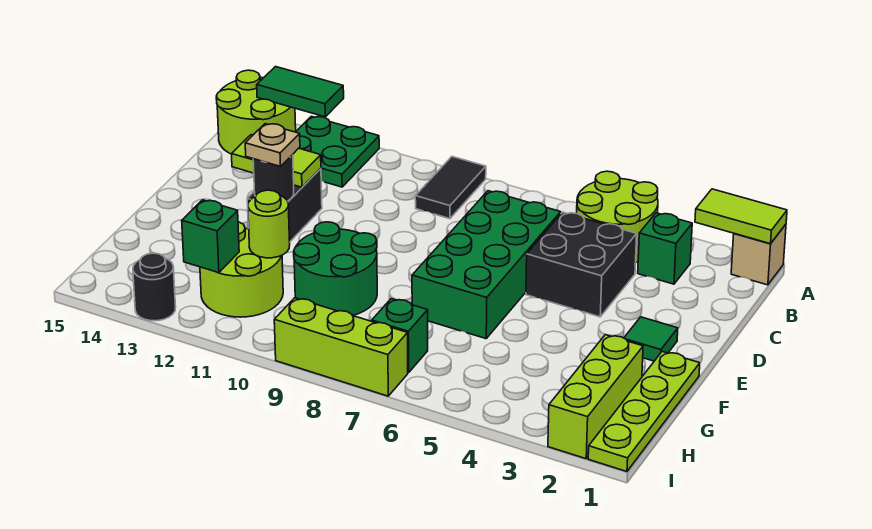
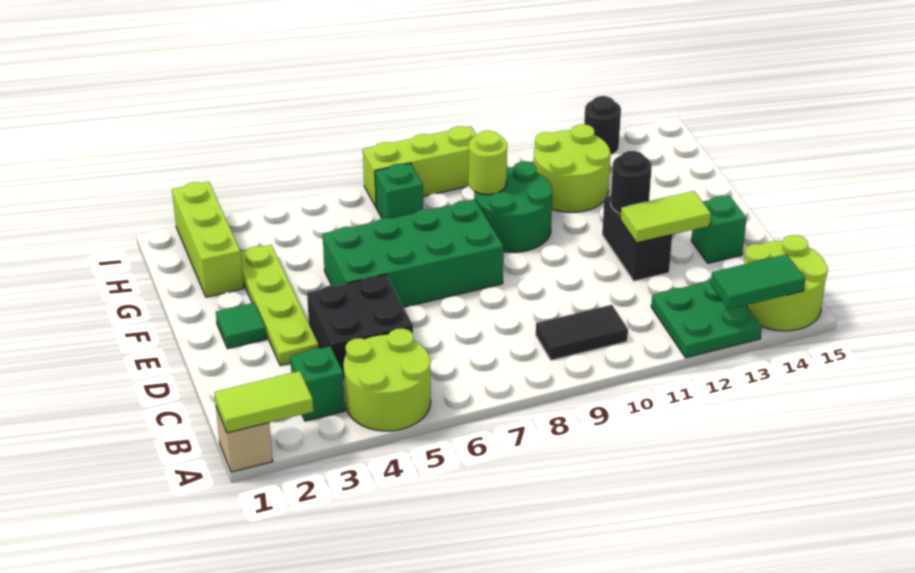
black 1x2 tile [415,157,486,219] -> black 1x2 tile turned to [536,305,628,360]
green 2x4 brick [412,191,561,339] -> green 2x4 brick turned to [323,200,503,307]
tan 1x1 plate [245,124,300,166] -> none
lime 1x4 plate [588,351,700,472] -> lime 1x4 plate moved to [241,245,319,366]
lime 1x1 round brick [248,190,290,258] -> lime 1x1 round brick moved to [468,131,507,195]
green 1x1 brick [182,200,239,273] -> green 1x1 brick moved to [691,195,747,263]

